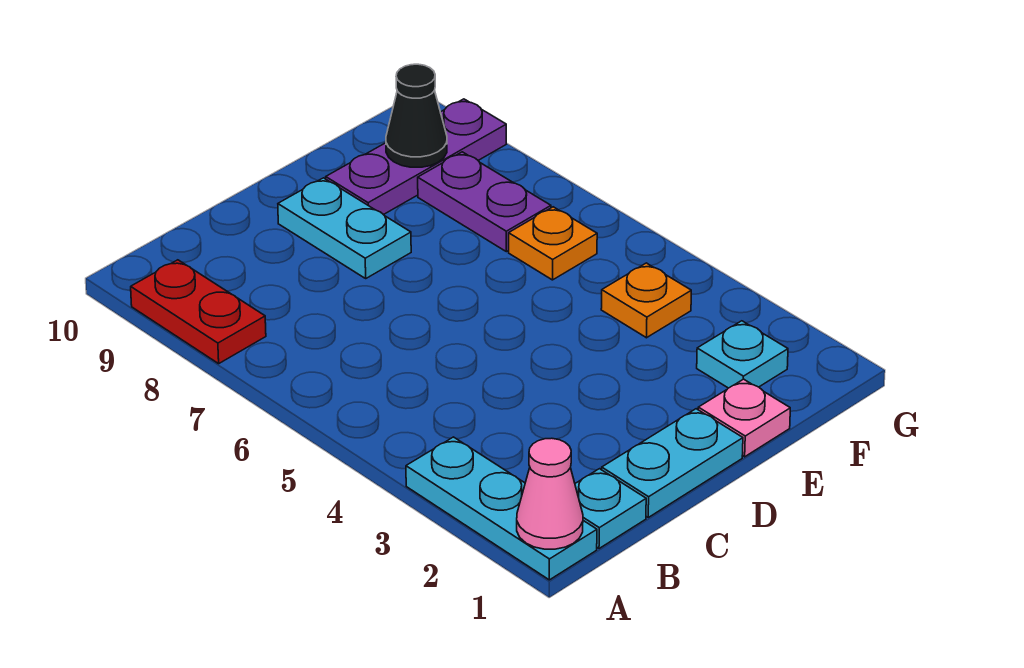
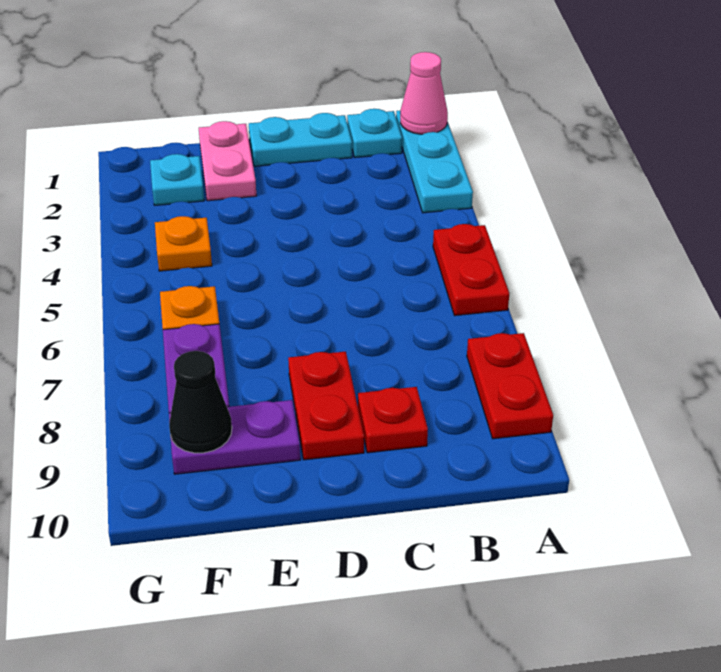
none -> red 1x2 plate [433,224,509,316]
none -> red 1x1 plate [358,387,428,453]
cyan 1x2 plate [278,178,411,278] -> red 1x2 plate [288,352,364,460]
pink 1x1 plate [698,379,790,457] -> pink 1x2 plate [199,121,257,201]
purple 1x3 plate [326,99,506,215] -> purple 1x2 plate [169,400,300,474]

